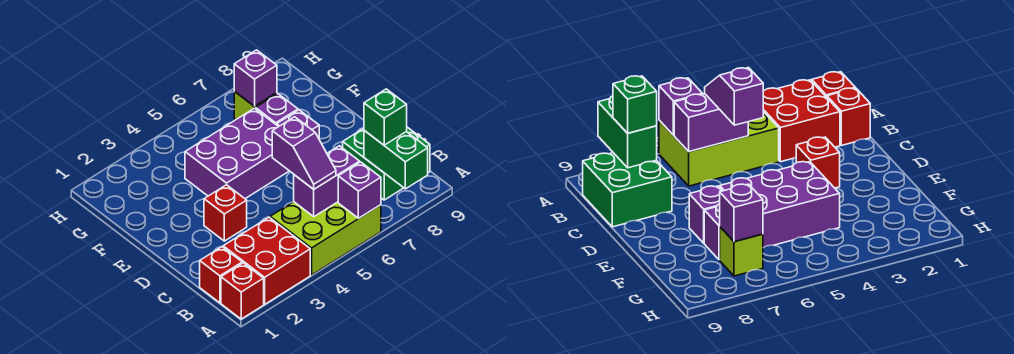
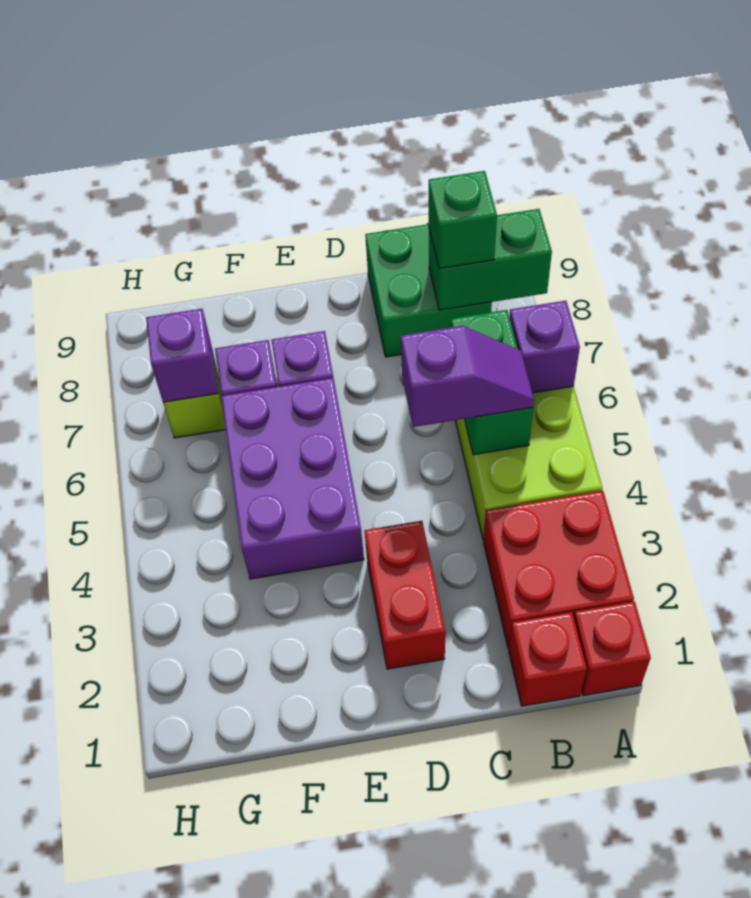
purple 1x2 brick [294,146,360,217] -> green 1x2 brick [451,310,533,455]
red 1x1 brick [204,185,247,241] -> red 1x2 brick [364,521,445,669]

